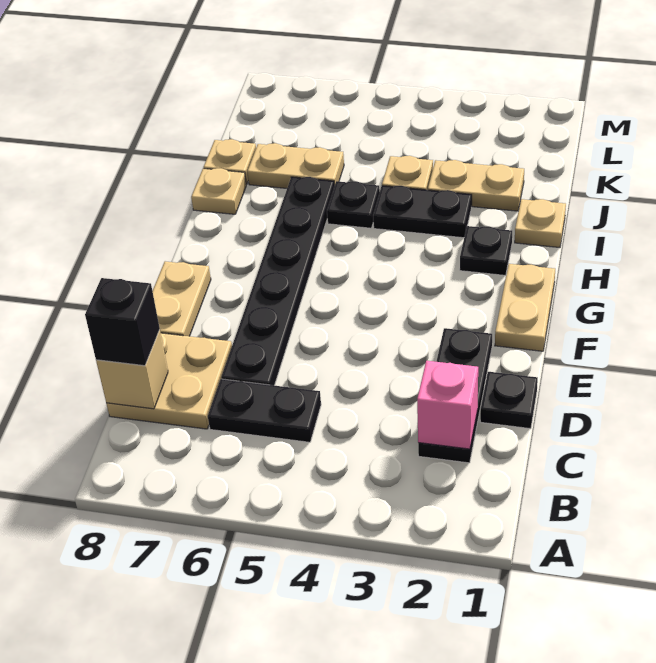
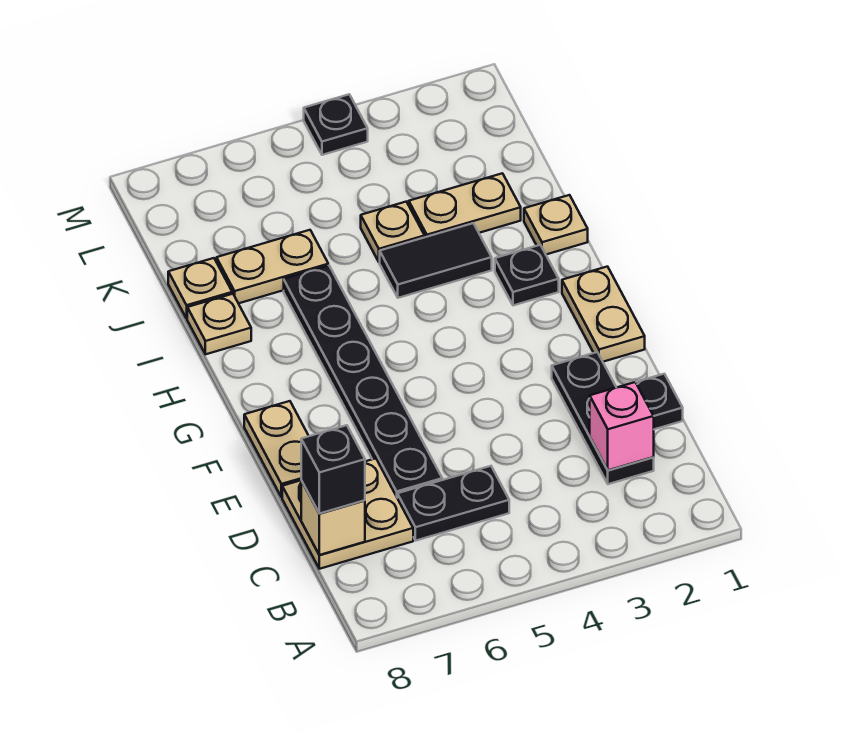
black 1x2 plate [373,186,472,238] -> black 1x2 tile [380,223,492,298]
black 1x1 plate [327,181,380,228] -> black 1x1 plate moved to [304,94,368,155]

